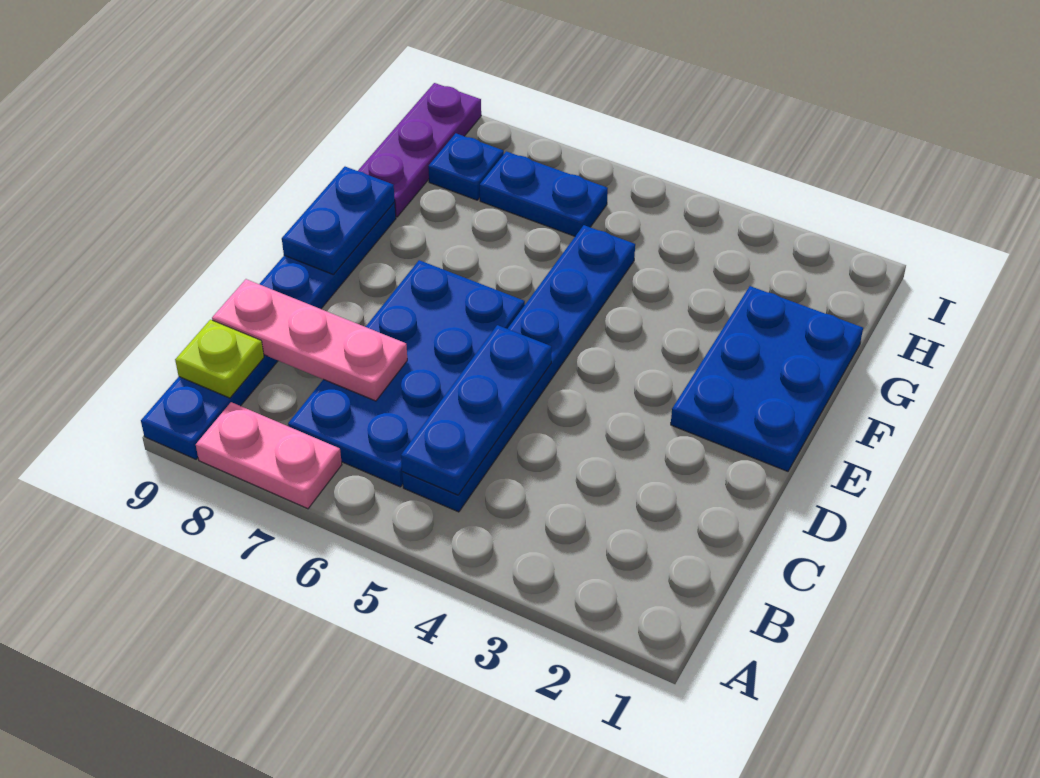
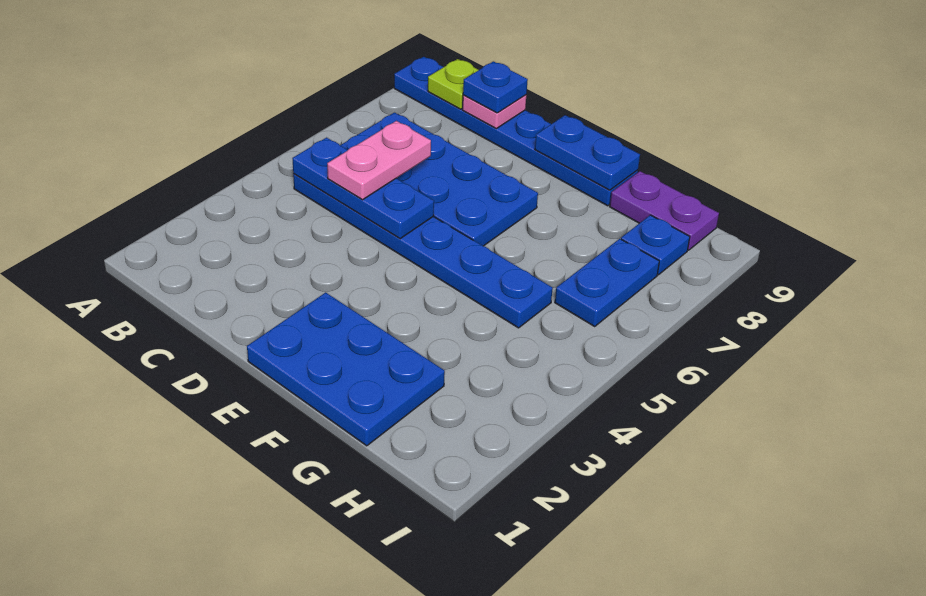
pink 1x2 plate [196,402,342,509] -> pink 1x2 plate moved to [327,121,431,200]
pink 1x3 plate [212,279,407,401] -> pink 1x1 plate [462,95,526,129]
none -> blue 1x1 plate [463,61,528,113]
purple 1x3 plate [358,83,481,217] -> purple 1x2 plate [610,171,719,250]

